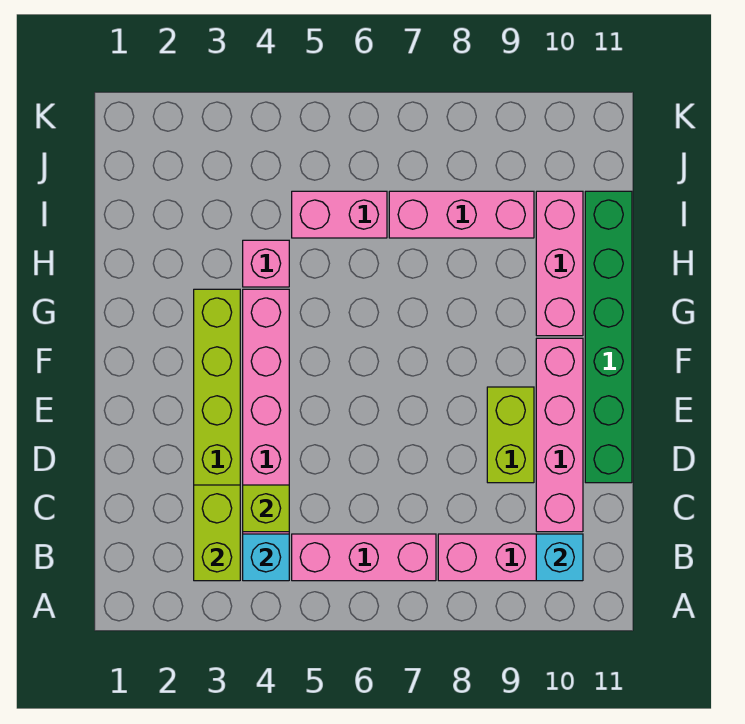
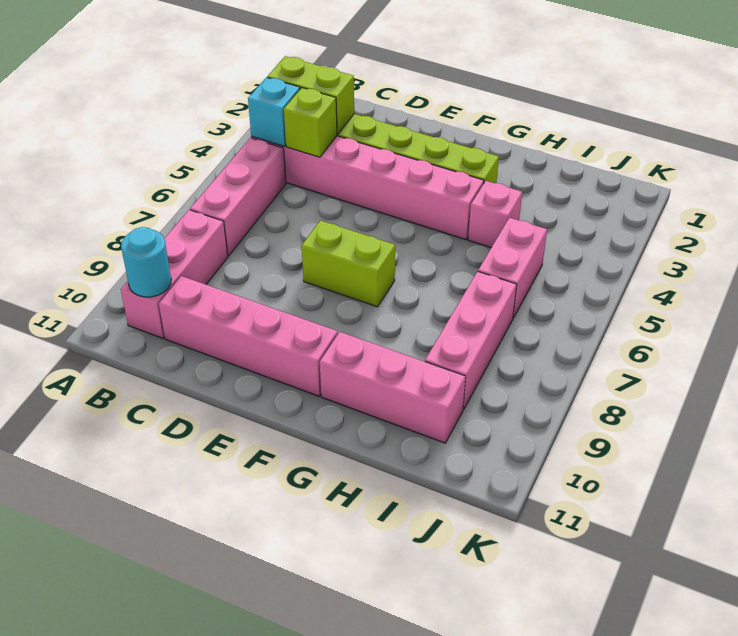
cyan 1x1 brick [536,534,583,581] -> cyan 1x1 round brick [121,227,171,297]
lime 1x2 brick [487,387,534,483] -> lime 1x2 brick moved to [302,220,395,307]
green 1x6 brick [585,191,632,483] -> none

